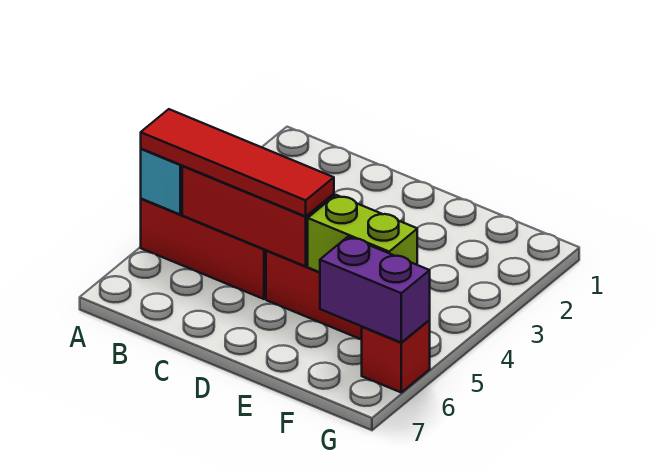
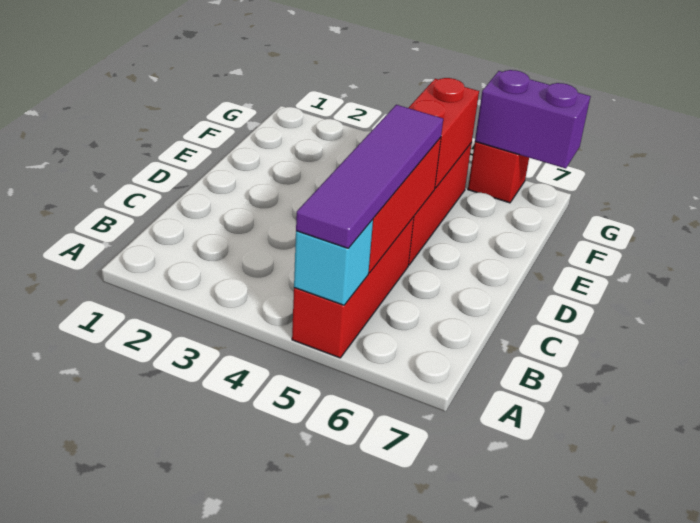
red 1x4 tile [141,109,334,216] -> purple 1x4 tile [296,105,443,248]
lime 1x2 brick [308,195,417,272] -> red 1x2 brick [409,78,479,188]
purple 1x2 brick [320,237,430,342] -> purple 1x2 brick turned to [475,70,590,168]

